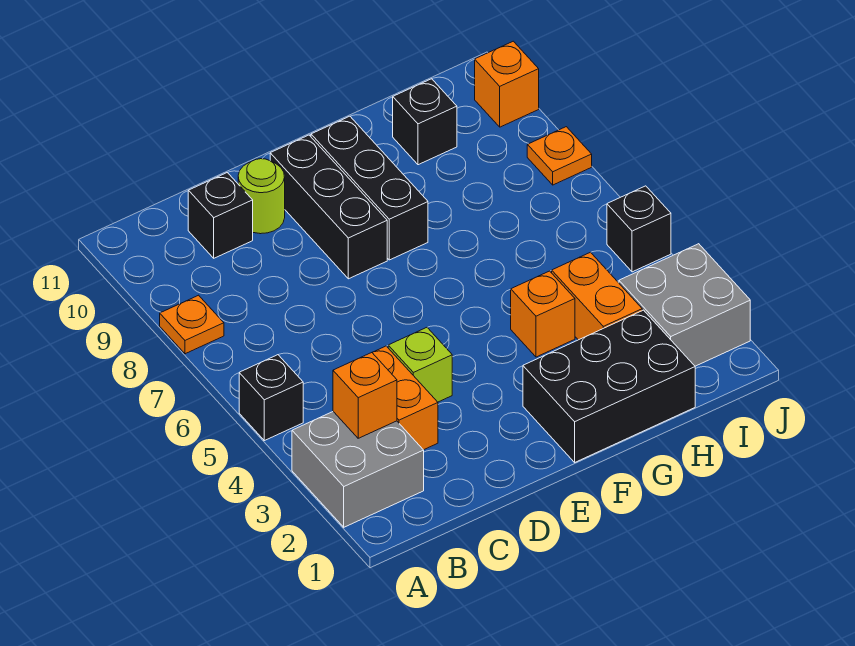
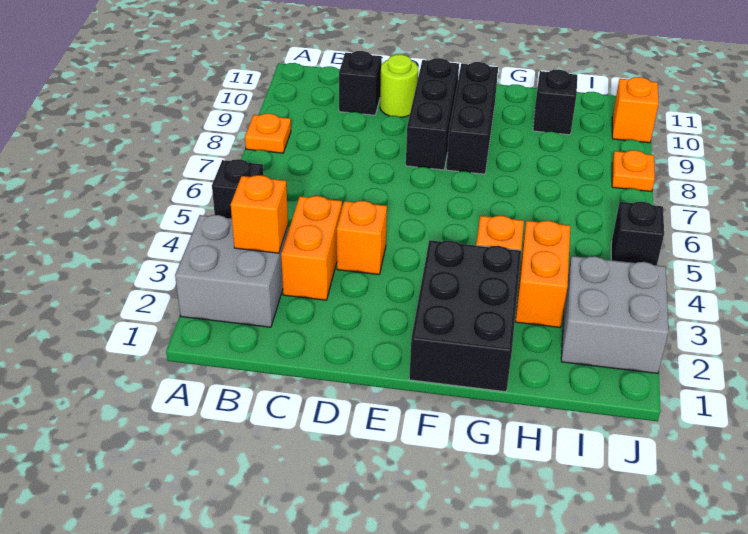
lime 1x1 brick [388,328,452,402] -> orange 1x1 brick [337,201,387,274]
black 2x3 brick [523,310,695,462] -> black 2x3 brick turned to [409,240,521,392]

